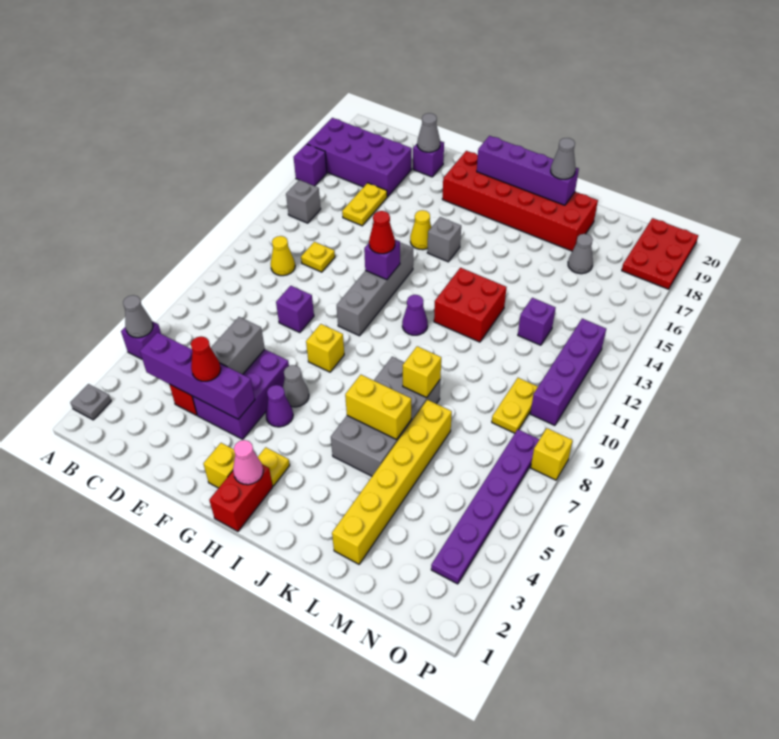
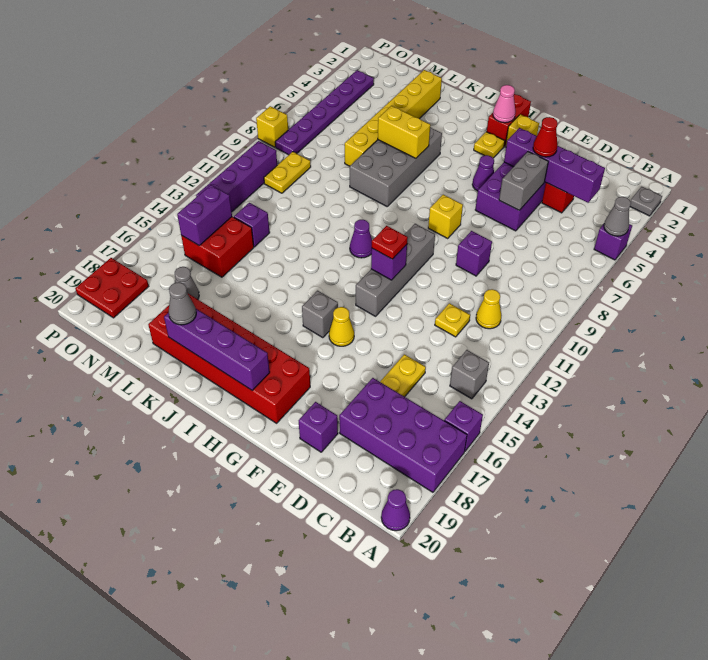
none -> purple 1x1 cone [381,489,410,531]
grey 1x1 cone [417,113,440,152] -> none
grey 1x1 cone [283,365,309,407] -> none
red 1x1 cone [369,211,395,254] -> red 1x1 plate [372,226,408,259]
red 2x2 brick [434,268,507,342] -> red 2x2 brick moved to [181,217,254,277]
yellow 1x1 brick [403,346,441,398] -> none
none -> purple 1x2 brick [177,185,232,246]
red 2x3 plate [622,218,698,289] -> red 2x2 plate [75,258,149,318]

